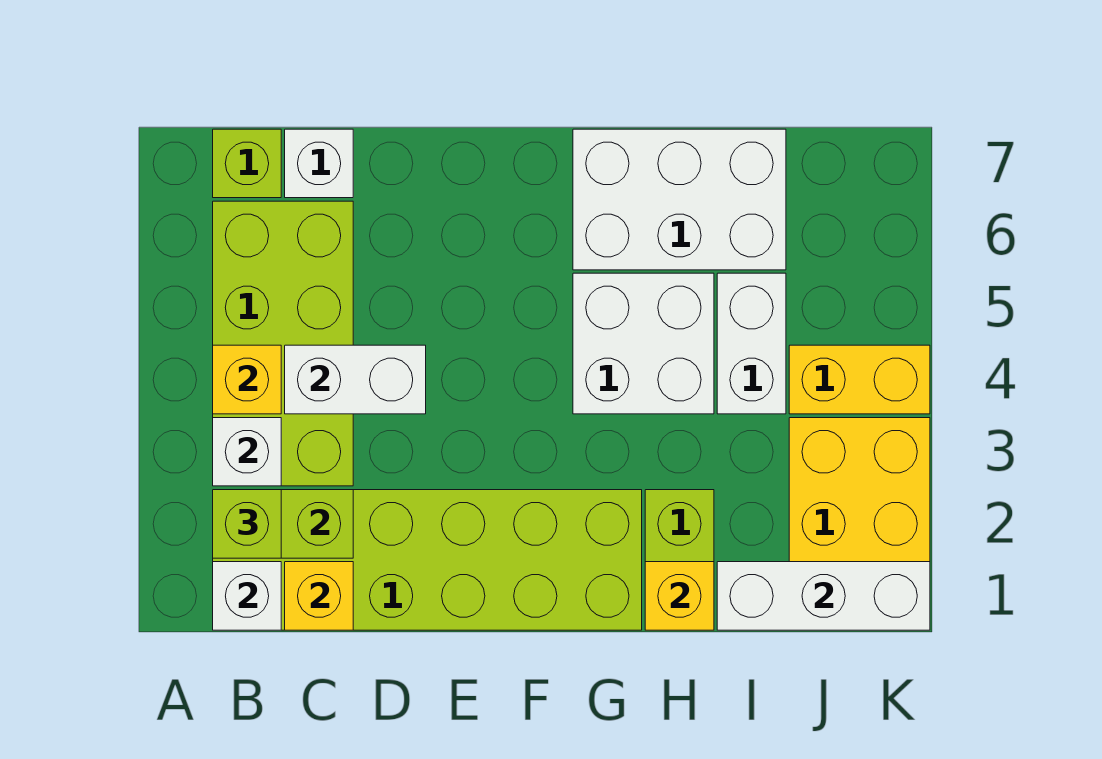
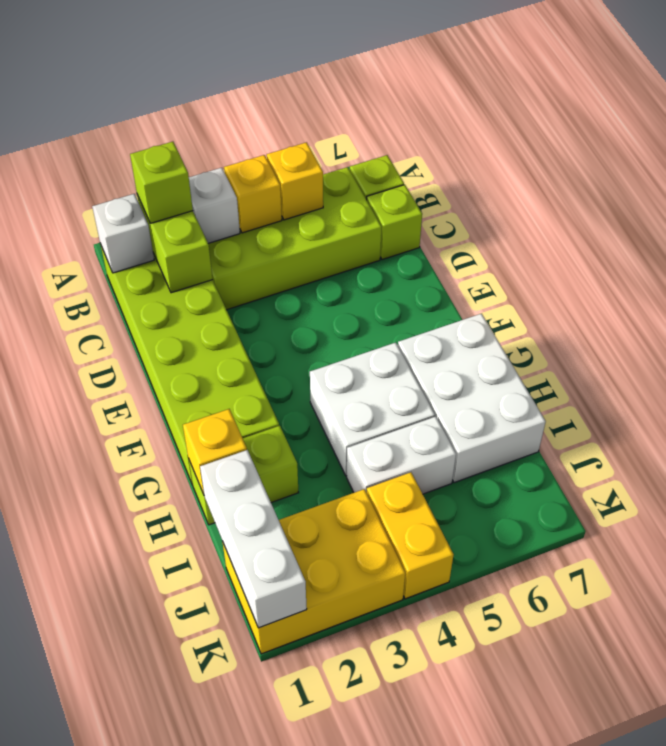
yellow 1x1 brick [285,562,353,630] -> yellow 1x1 brick moved to [267,142,323,220]
white 1x2 brick [285,345,426,414] -> none
white 1x1 brick [285,129,353,198] -> lime 1x1 brick [367,185,422,260]

